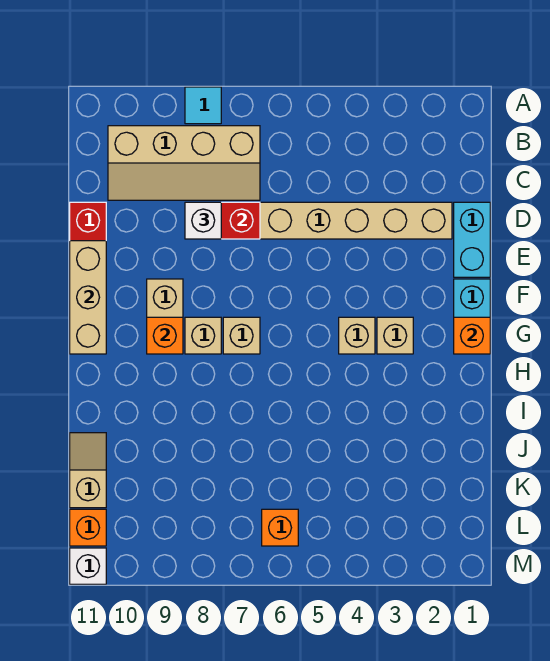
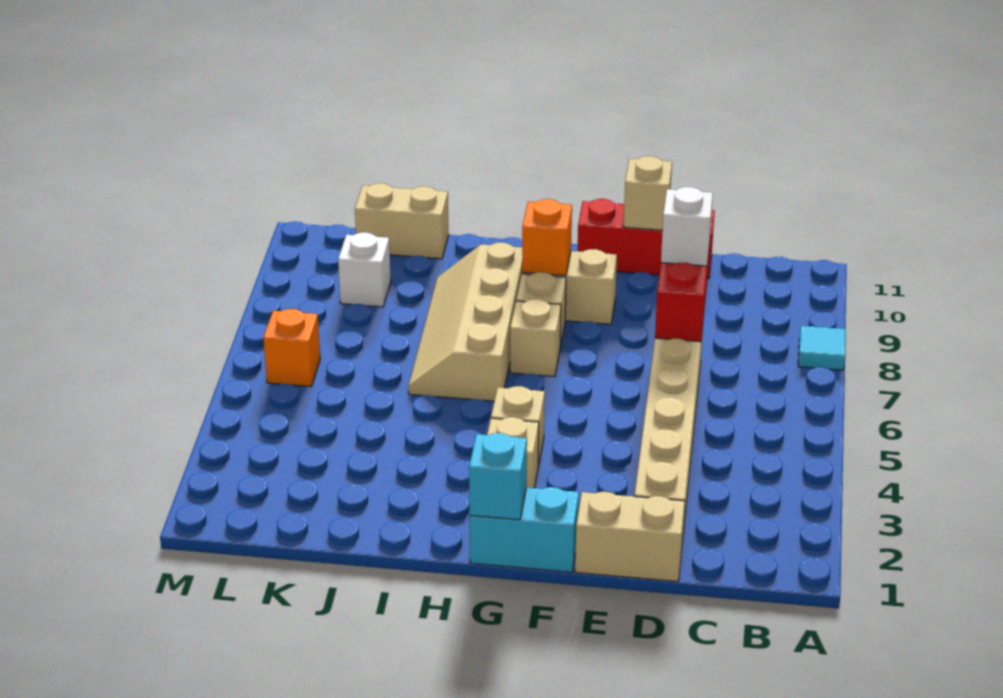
tan 2x4 slope [108,126,260,200] -> tan 2x4 slope moved to [408,242,522,401]
cyan 1x2 brick [454,202,490,277] -> tan 1x2 brick [575,492,685,582]
tan 1x3 brick [70,241,106,354] -> tan 1x1 brick [623,156,672,230]
orange 1x1 brick [454,317,490,354] -> cyan 1x1 brick [469,433,527,520]
tan 1x2 slope [70,433,106,508] -> tan 1x2 brick [355,183,449,259]
orange 1x1 brick [70,509,106,546] -> none
white 1x1 brick [70,548,106,584] -> white 1x1 brick moved to [338,232,391,307]

